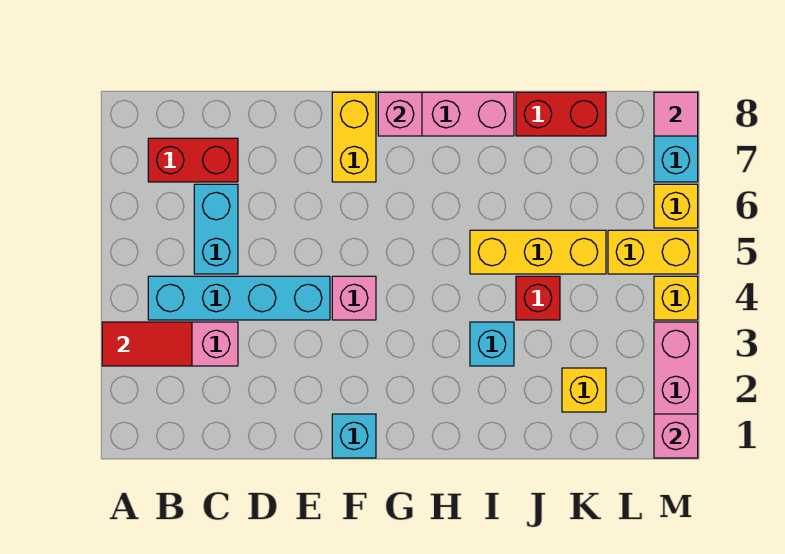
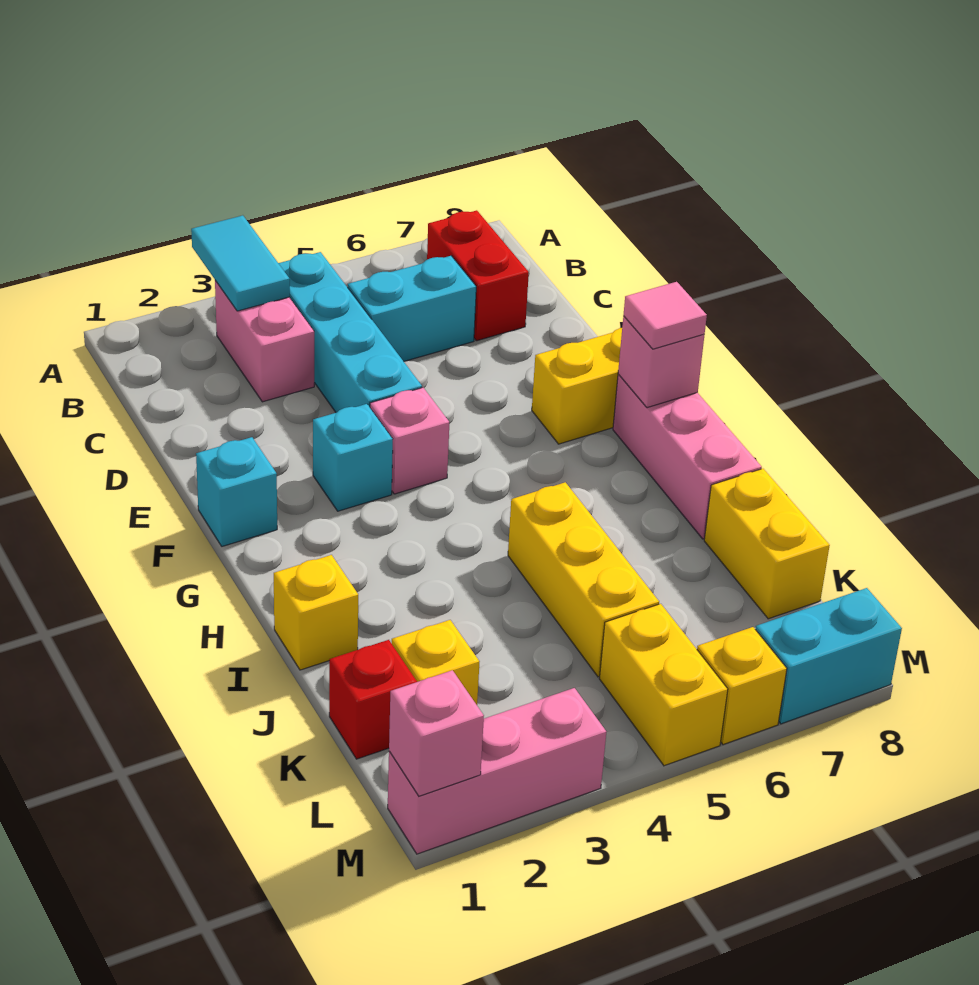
red 1x2 tile [102,322,192,366] -> cyan 1x2 tile [191,215,290,311]
cyan 1x1 brick [470,322,514,366] -> cyan 1x1 brick moved to [313,404,393,511]
red 1x1 brick [516,276,560,320] -> red 1x1 brick moved to [329,640,417,759]
red 1x2 brick [516,92,606,136] -> yellow 1x2 brick [704,469,830,619]
yellow 1x1 brick [654,276,698,320] -> yellow 1x1 brick moved to [274,555,358,670]
pink 1x1 tile [654,92,698,136] -> pink 1x1 tile moved to [623,282,707,349]

